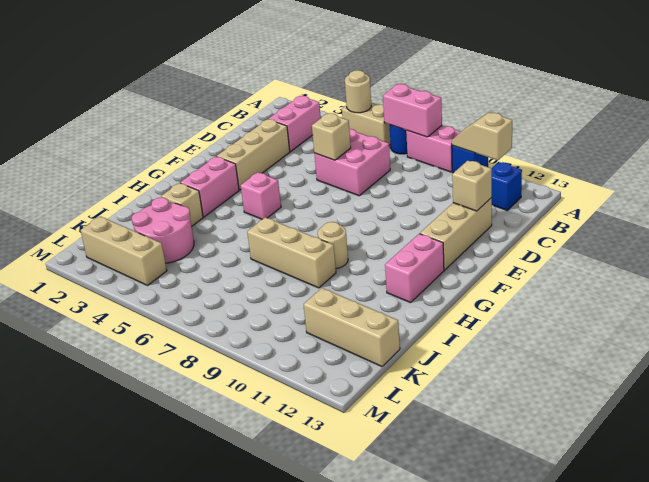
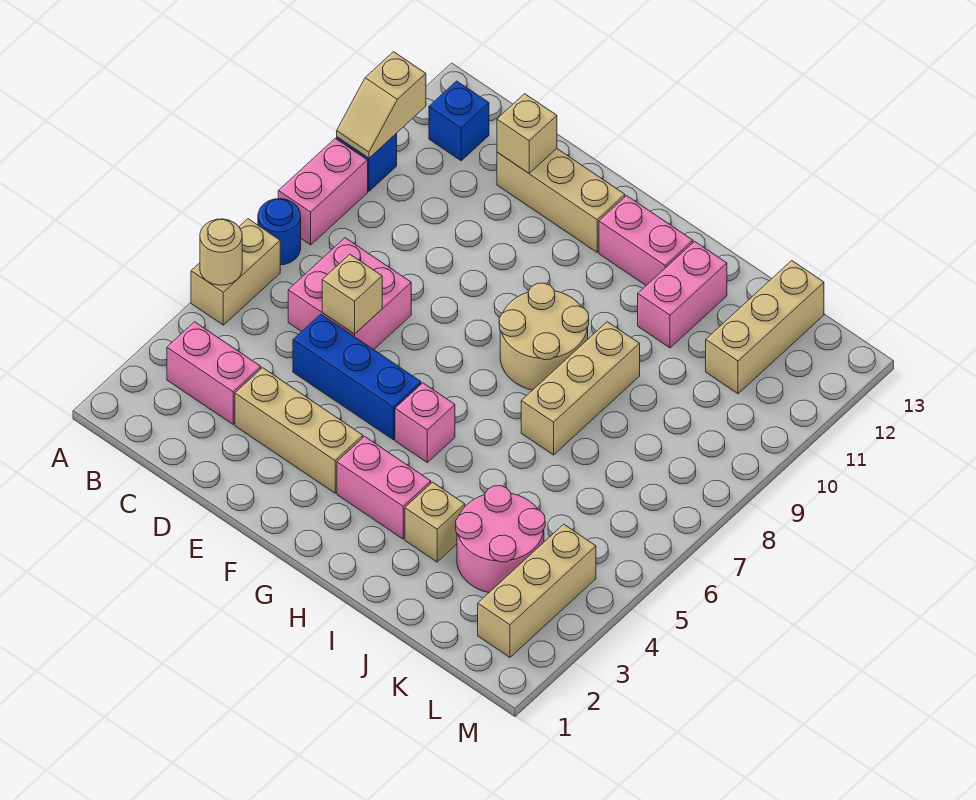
pink 1x2 brick [383,84,442,137] -> pink 1x2 brick moved to [638,241,727,348]
none -> blue 1x3 brick [293,314,421,440]
tan 1x1 round brick [318,222,348,269] -> tan 2x2 round brick [499,283,589,390]

